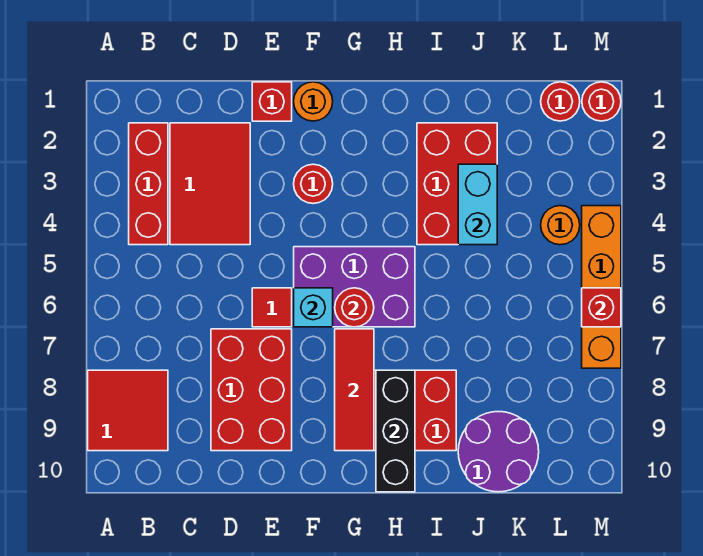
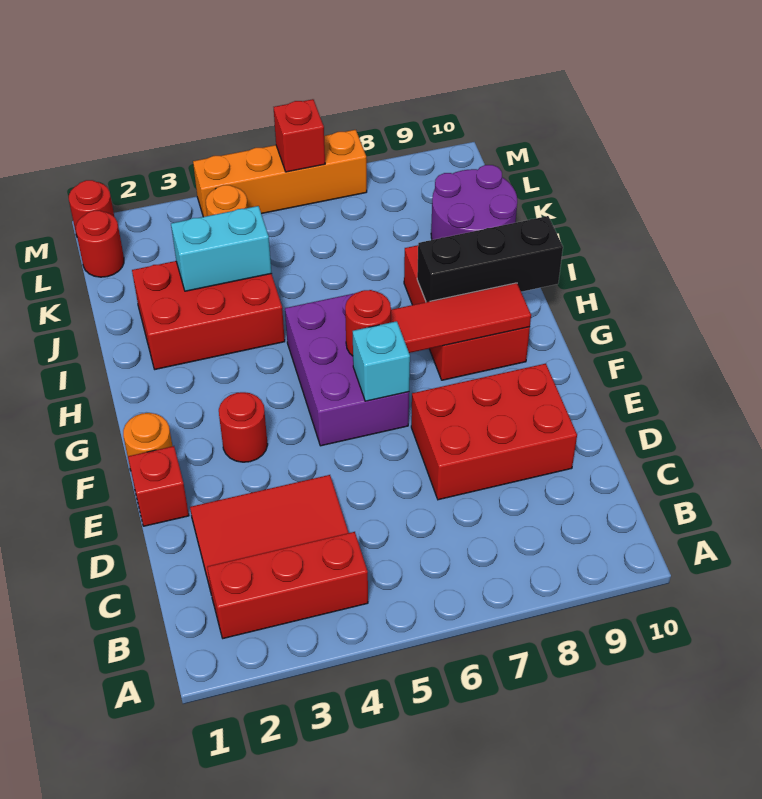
red 2x2 tile [88,370,168,451] -> none
red 1x1 tile [252,288,292,327] -> none

